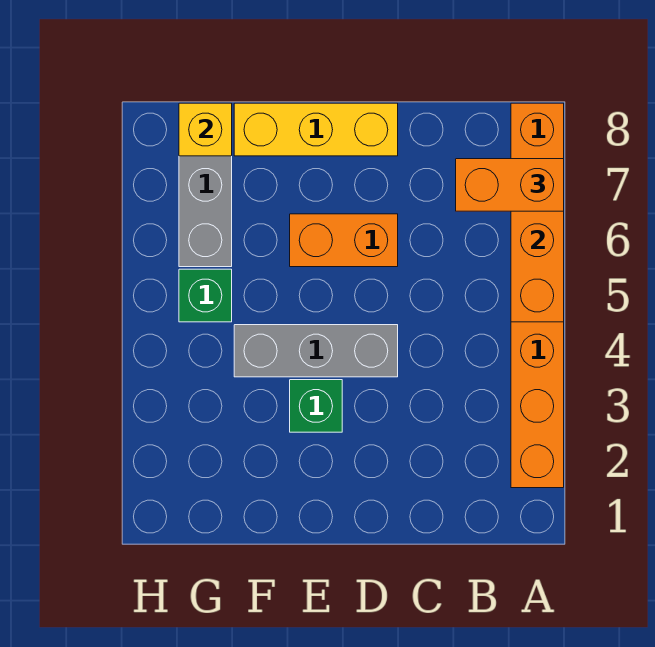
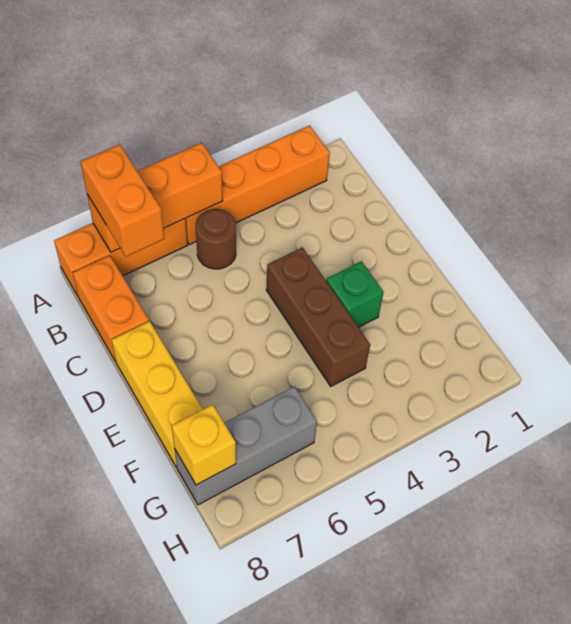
none -> brown 1x1 round brick [196,209,236,269]
grey 1x3 brick [234,325,398,377] -> brown 1x3 brick [266,247,370,386]
orange 1x2 brick [290,214,398,267] -> orange 1x2 brick moved to [73,255,149,362]
green 1x1 brick [179,269,232,322] -> none

